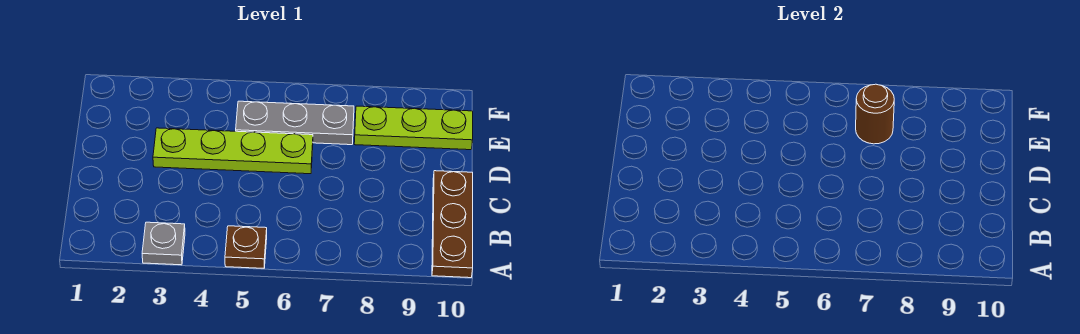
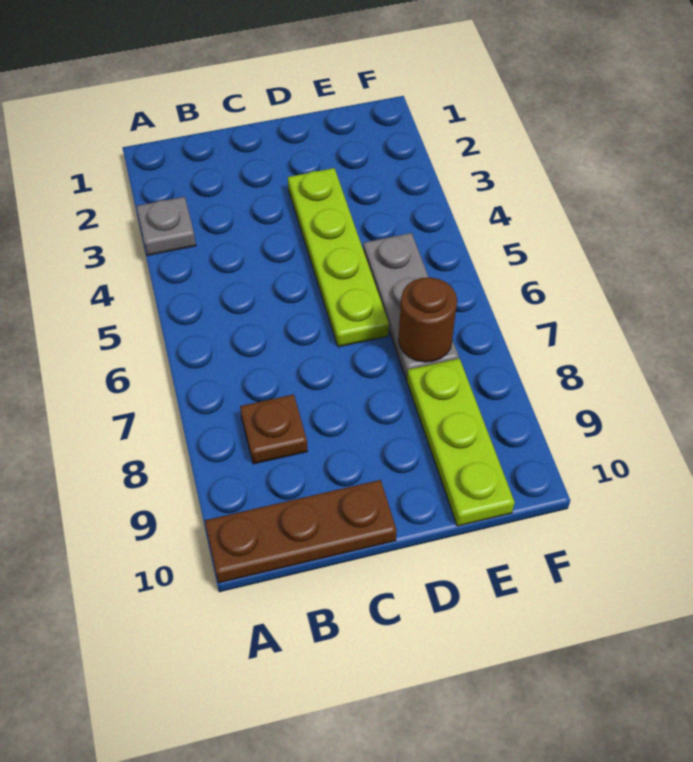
brown 1x1 plate [225,226,267,268] -> brown 1x1 plate moved to [240,394,308,464]

